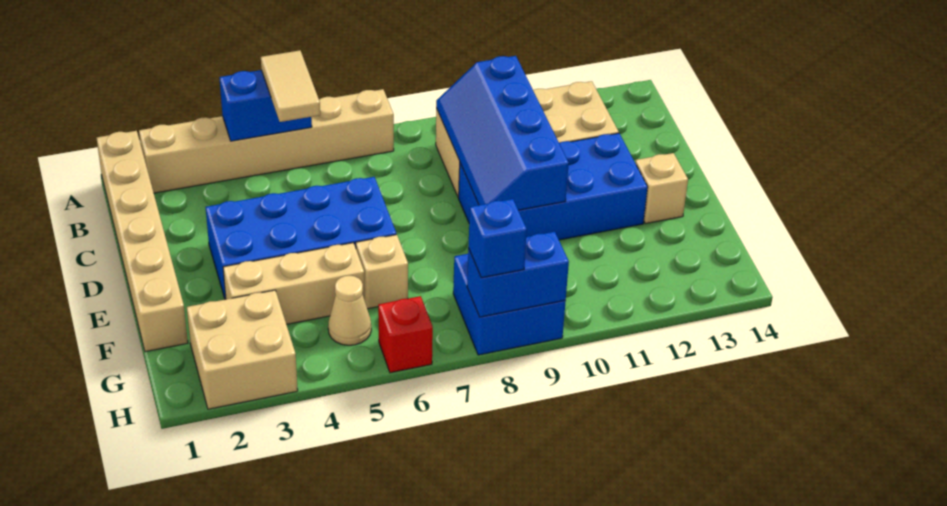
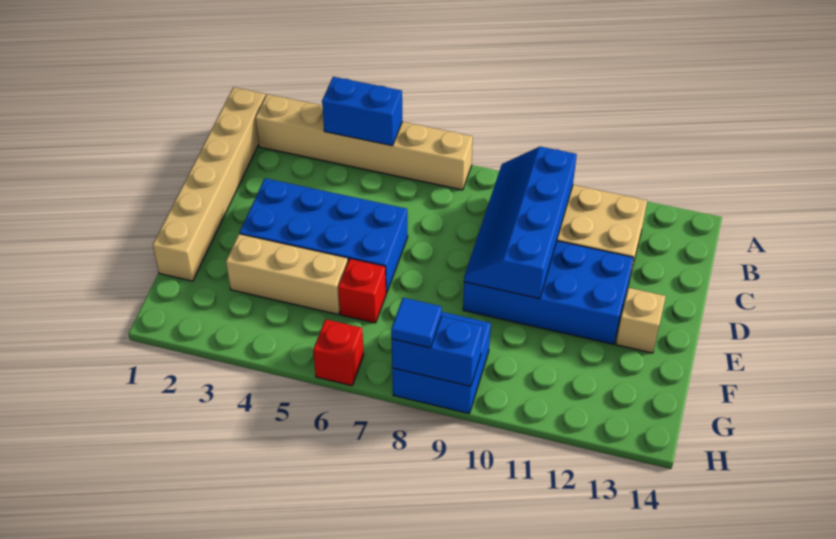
tan 1x2 tile [261,50,320,122] -> none
tan 1x1 brick [356,235,408,309] -> red 1x1 brick [338,259,386,323]
tan 2x2 brick [187,290,298,409] -> none
tan 1x1 cone [328,276,371,345] -> none
blue 1x1 brick [469,199,527,278] -> blue 1x1 tile [391,298,442,348]

